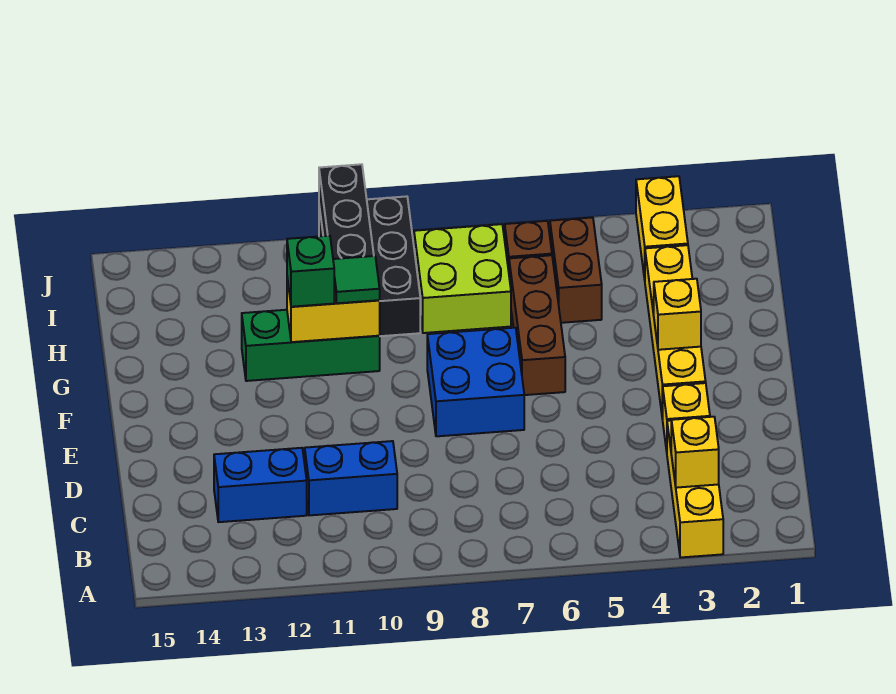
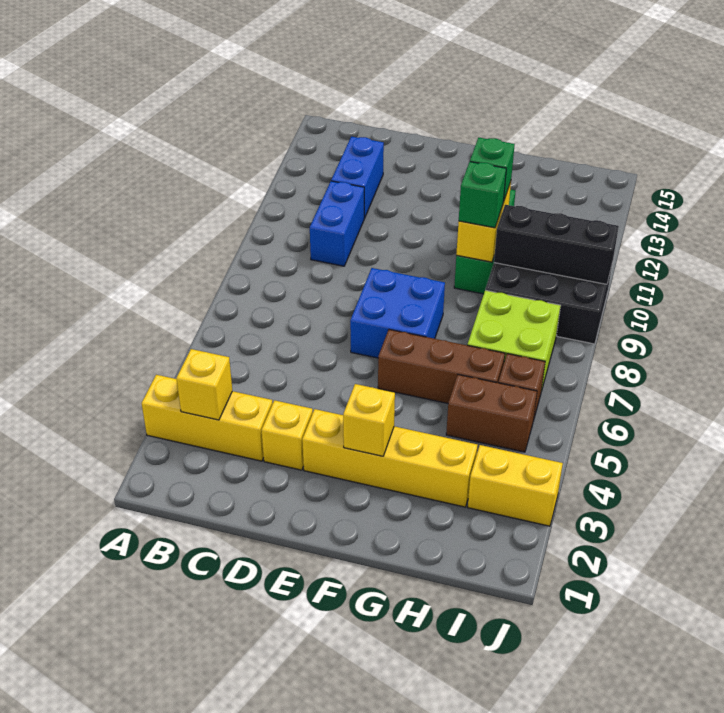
green 1x1 tile [333,256,380,303] -> green 1x1 brick [459,162,506,228]

